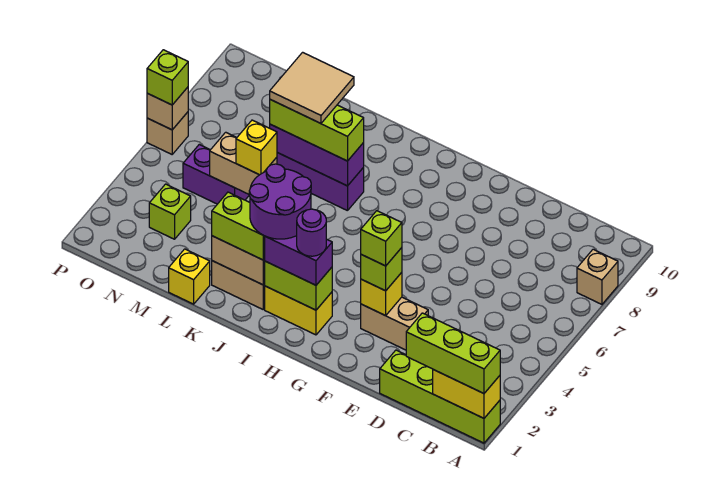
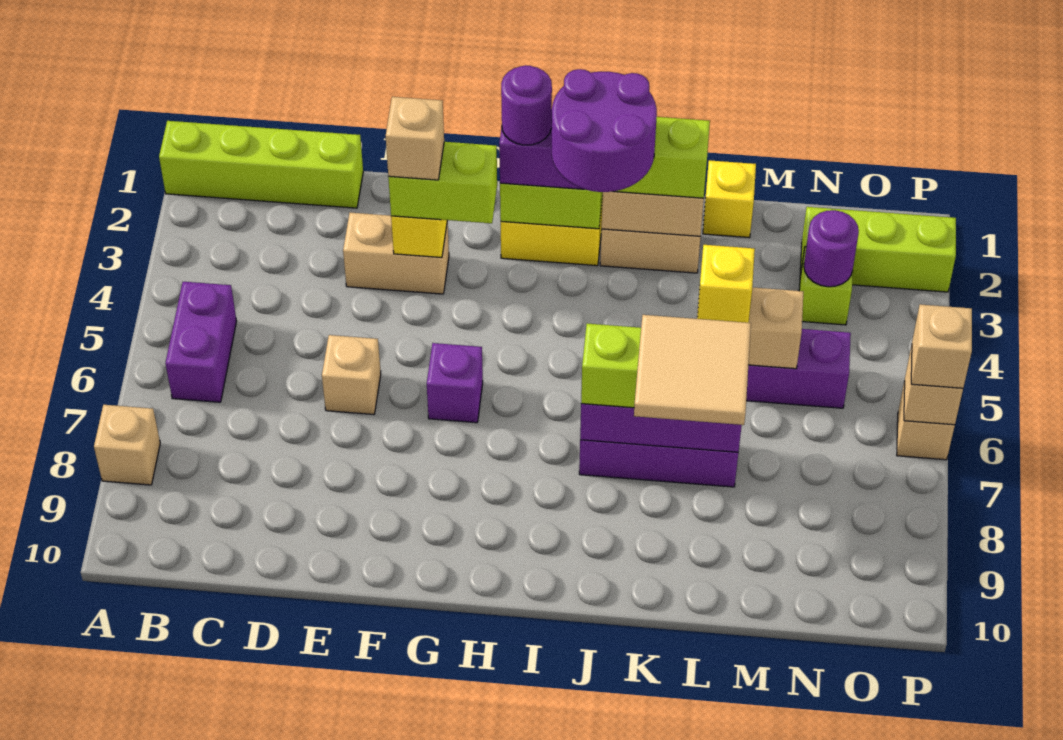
yellow 1x2 brick [433,370,500,418] -> none
lime 1x3 brick [406,313,500,394] -> lime 1x3 brick moved to [800,207,956,292]
none -> purple 1x2 brick [165,282,237,402]
none -> tan 1x1 brick [322,335,381,414]
lime 1x1 brick [361,248,402,291] -> lime 1x2 brick [388,142,497,223]
lime 1x1 brick [361,211,402,266] -> tan 1x1 brick [386,97,444,180]
none -> purple 1x1 brick [427,343,483,423]
none -> purple 1x1 round brick [804,210,859,287]
lime 1x1 brick [147,50,188,105] -> tan 1x1 brick [911,304,972,388]

